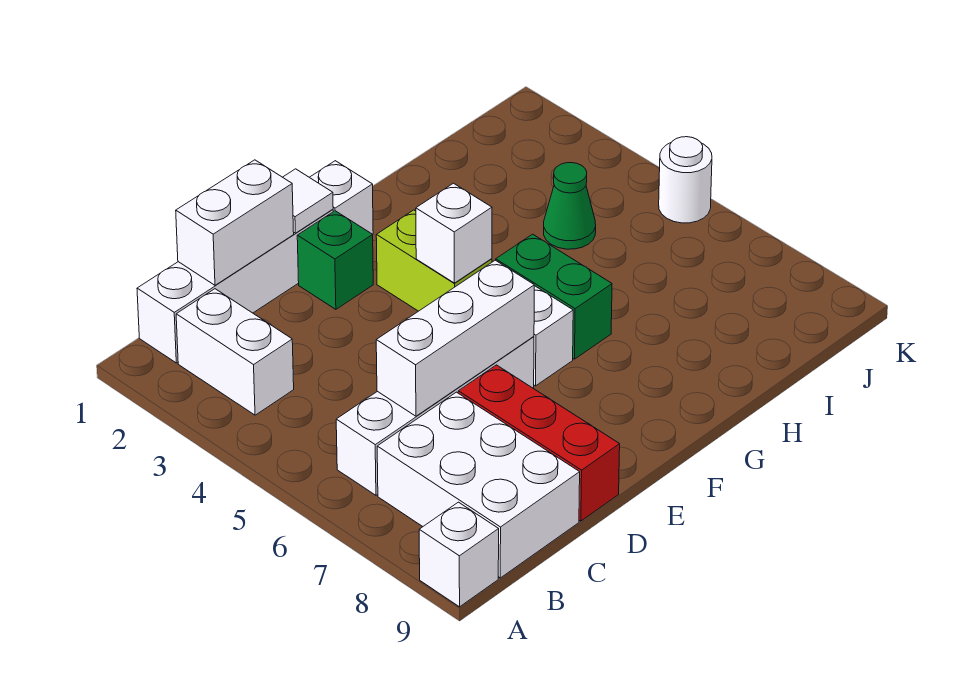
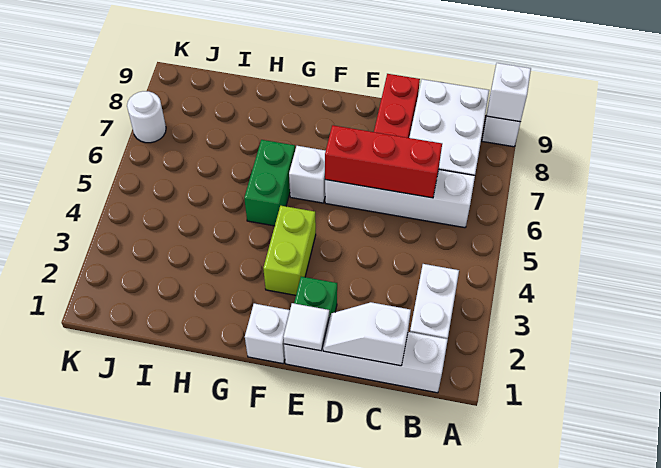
white 1x2 brick [176,160,294,285] -> white 1x2 slope [323,302,411,366]
white 1x3 brick [376,260,534,416] -> red 1x3 brick [325,125,442,198]
white 1x1 brick [416,183,492,283] -> white 1x1 brick moved to [487,63,531,122]
green 1x1 cone [544,163,596,249] -> none
white 1x1 round brick [659,137,712,223] -> white 1x1 round brick moved to [127,91,166,143]

